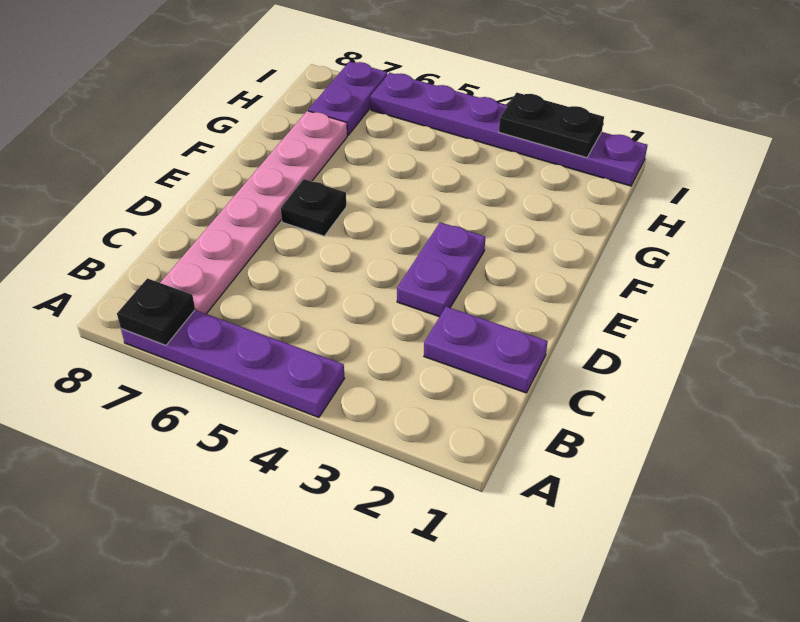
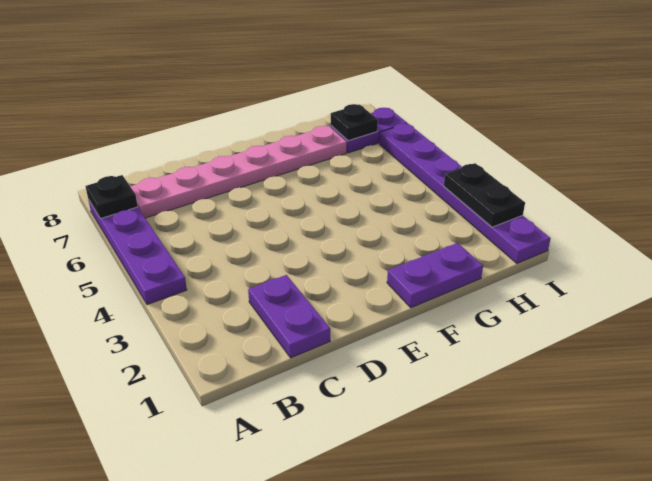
purple 1x2 plate [397,222,485,317] -> purple 1x2 plate moved to [387,243,483,308]
black 1x1 plate [281,179,346,236] -> black 1x1 plate moved to [331,104,378,141]

